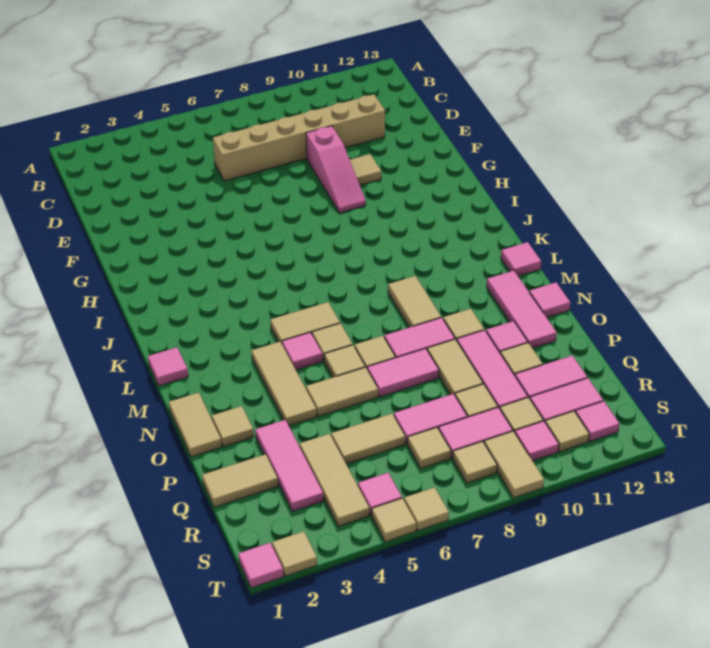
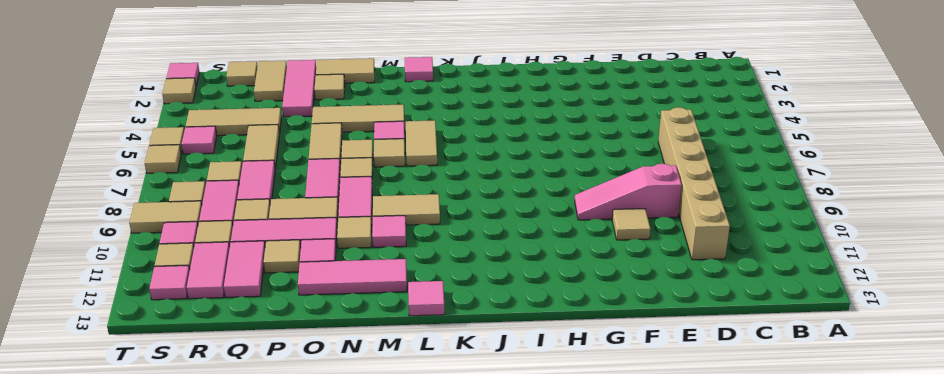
pink 1x1 tile [529,282,570,318] -> pink 1x1 tile moved to [372,216,406,247]
pink 1x3 tile [255,420,323,511] -> pink 1x3 tile turned to [282,60,316,117]
none -> tan 1x1 tile [226,61,258,86]

